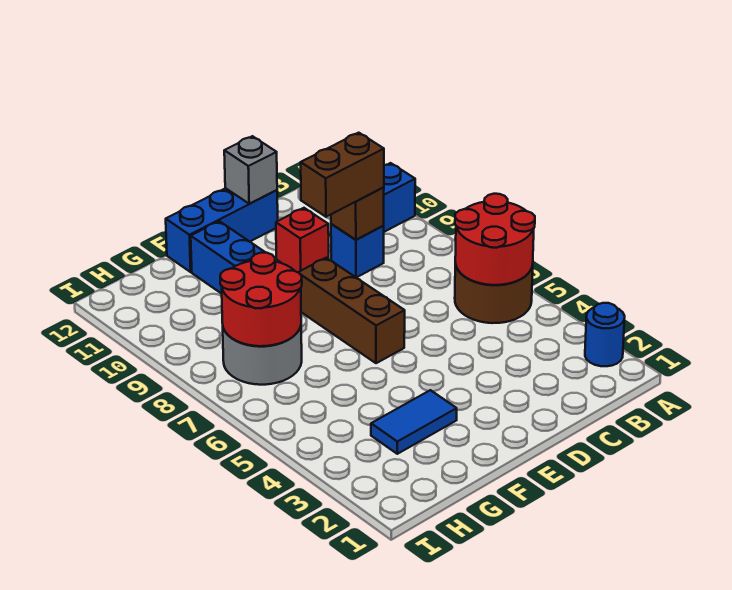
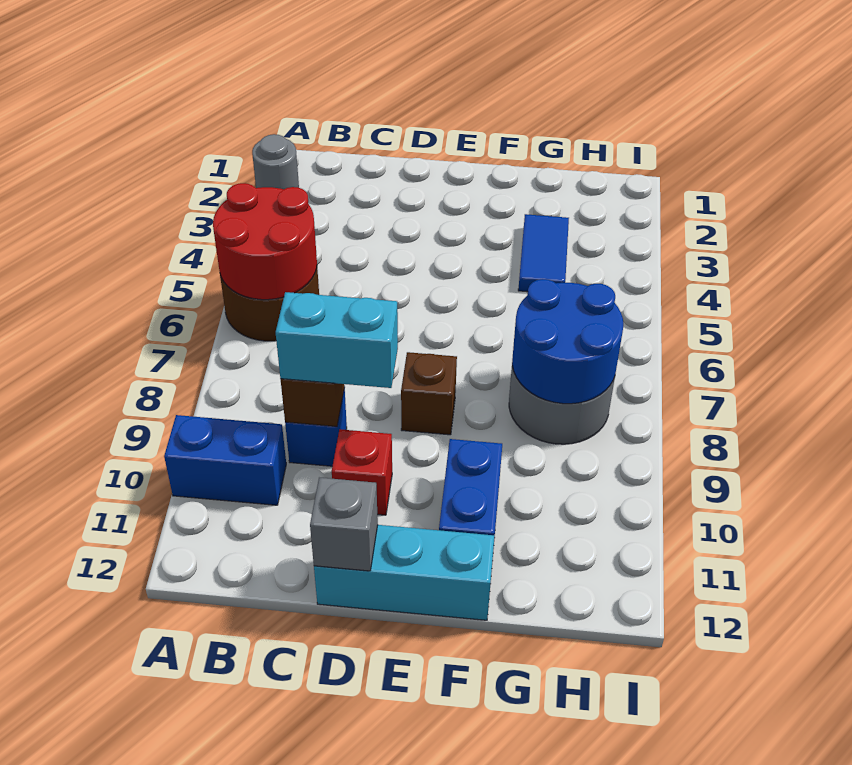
blue 1x1 round brick [585,303,625,366] -> grey 1x1 round brick [252,134,299,189]
brown 1x2 brick [301,133,384,217] -> cyan 1x2 brick [276,292,398,388]
blue 1x3 brick [166,188,278,272] -> cyan 1x3 brick [314,525,494,620]
brown 1x3 brick [298,258,405,363] -> brown 1x1 brick [401,352,457,435]
blue 1x2 tile [371,390,457,454] -> blue 1x2 tile turned to [518,214,569,292]
red 2x2 round brick [220,253,302,346] -> blue 2x2 round brick [512,279,623,404]

